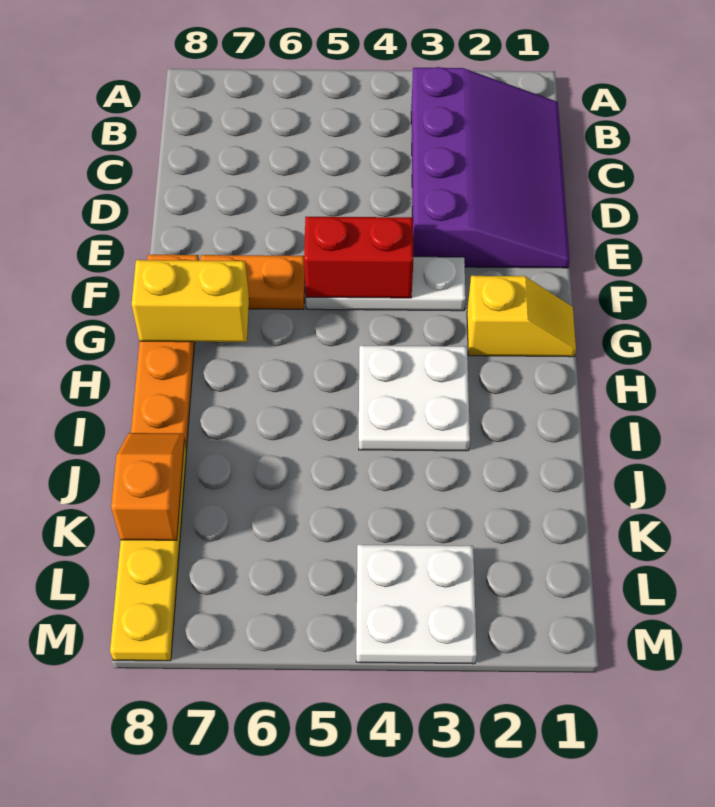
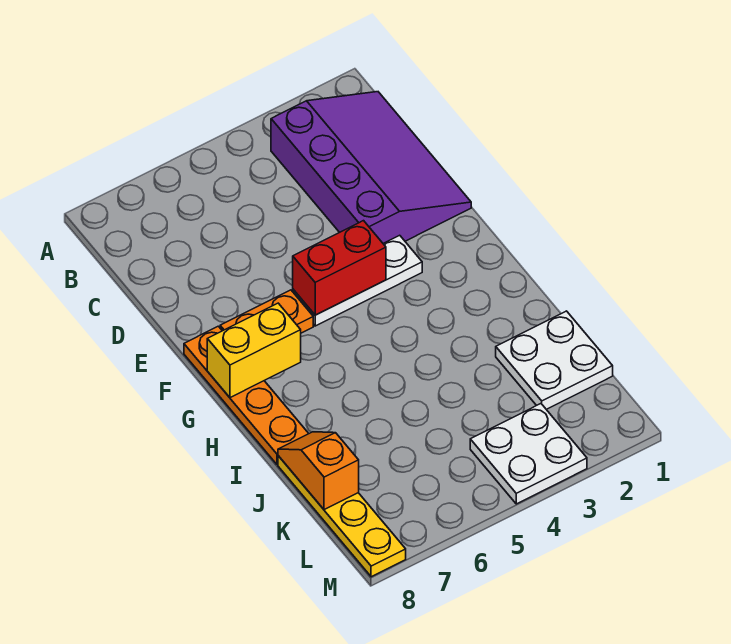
yellow 1x2 slope [467,276,576,357] -> none
white 2x2 plate [359,346,470,451] -> white 2x2 plate moved to [496,311,613,409]

